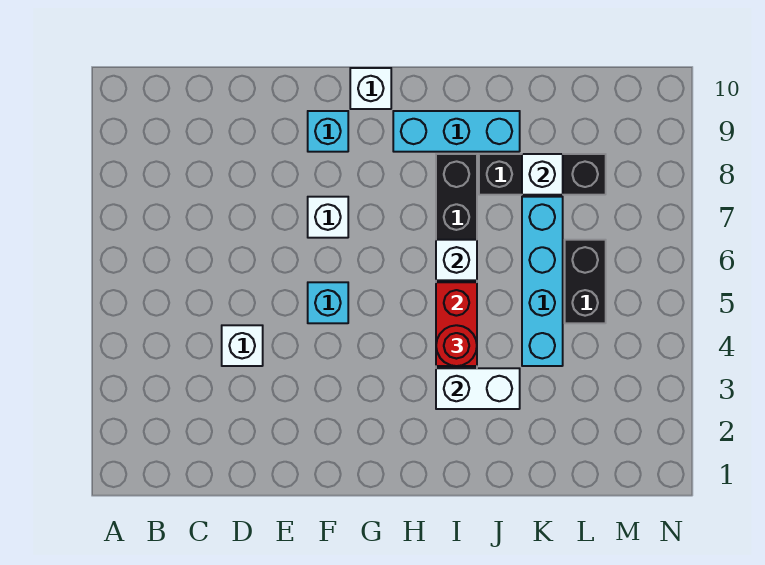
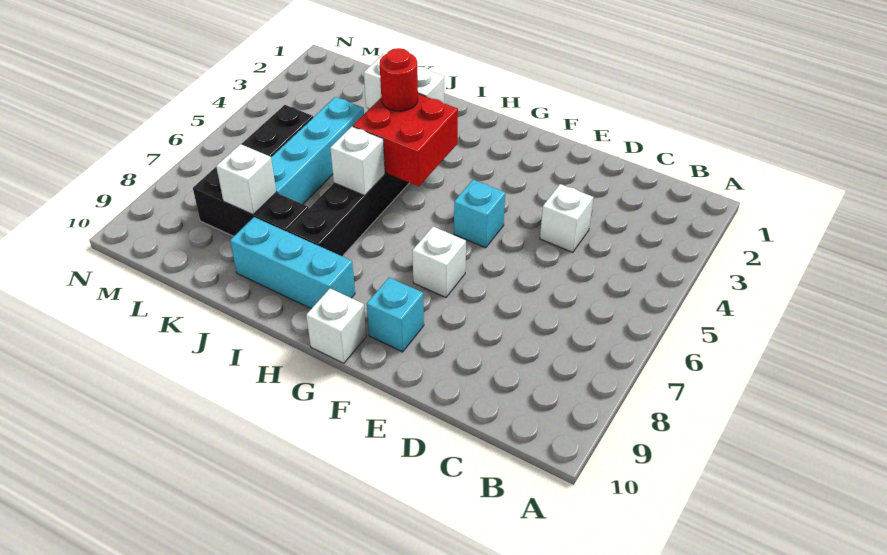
red 1x2 brick [436,282,477,366] -> red 2x2 brick [353,94,458,186]

